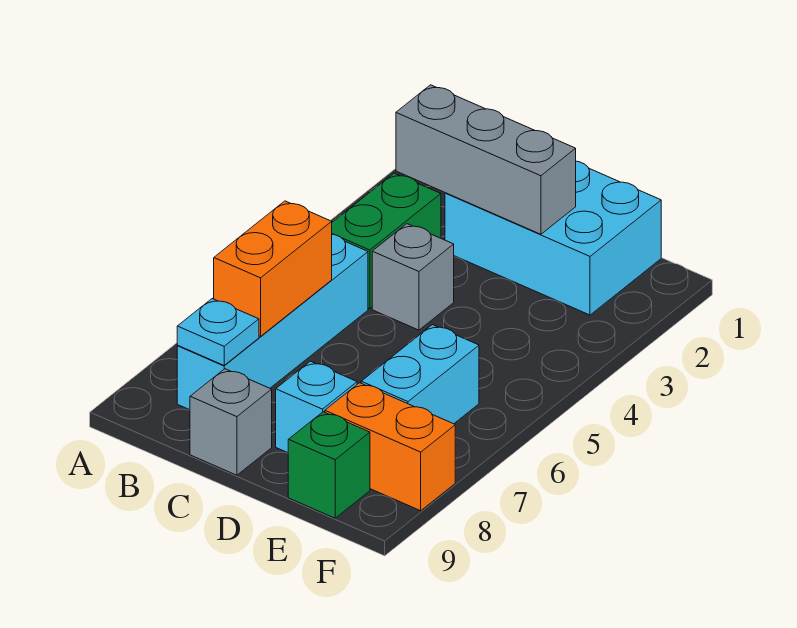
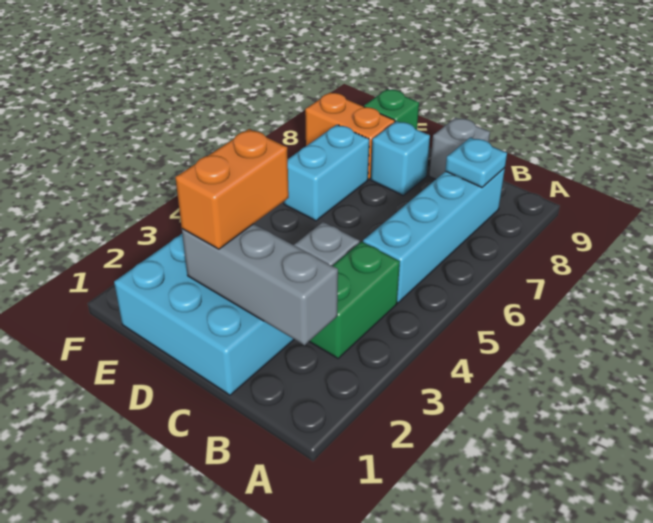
orange 1x2 brick [214,201,332,336] -> orange 1x2 brick moved to [175,129,289,249]

